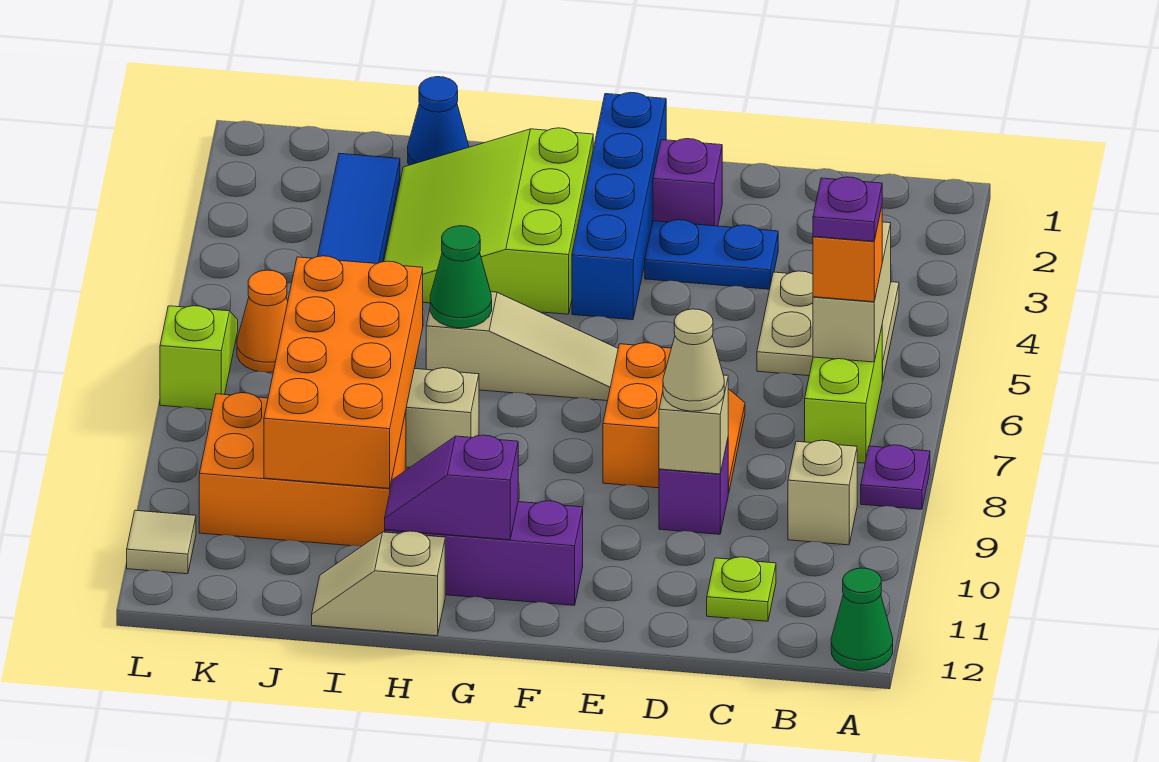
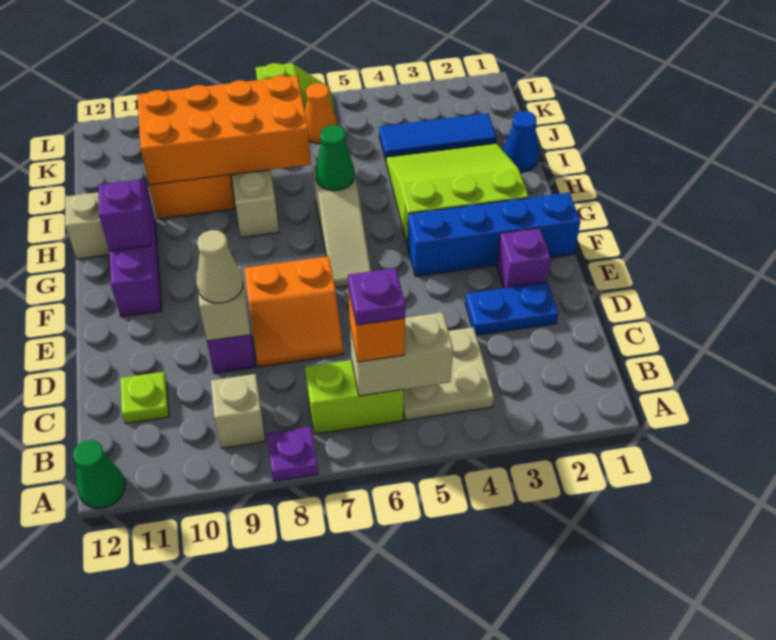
blue 1x2 plate [645,220,778,289] -> blue 1x2 plate turned to [465,282,558,335]
tan 1x1 tile [127,510,196,574] -> none

